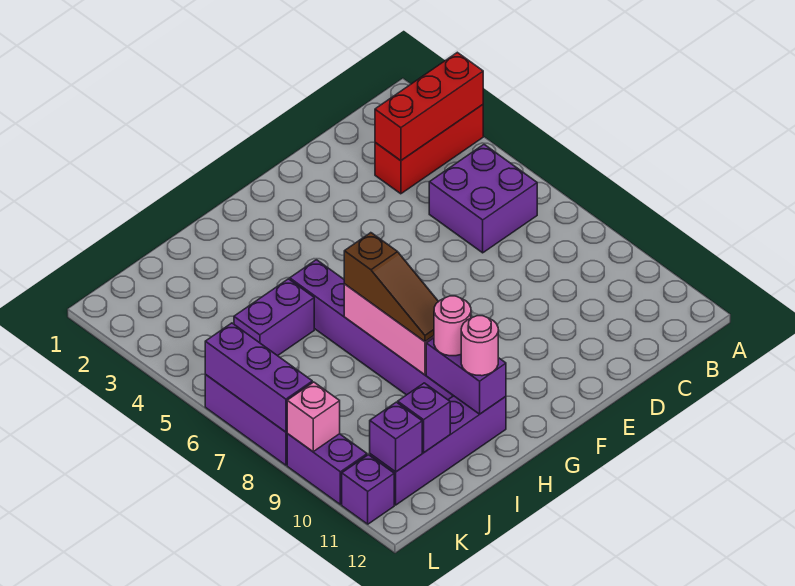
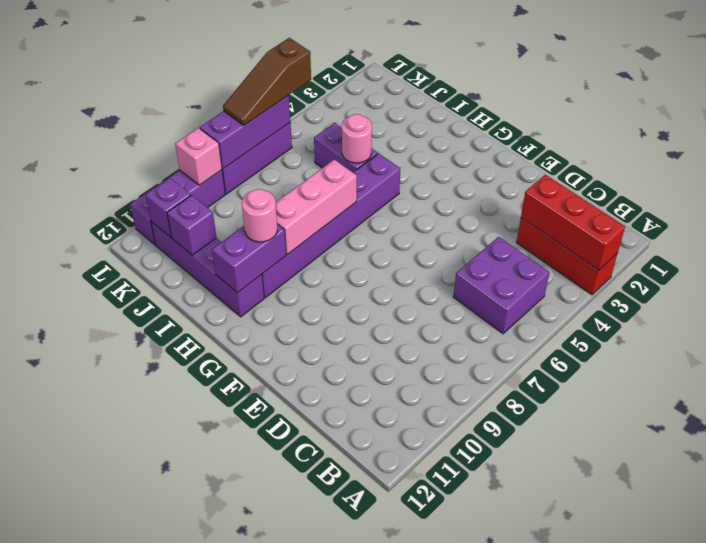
brown 1x3 slope [344,233,439,341] -> brown 1x3 slope moved to [223,38,311,125]
pink 1x1 round brick [461,316,498,376] -> pink 1x1 round brick moved to [342,114,372,163]

